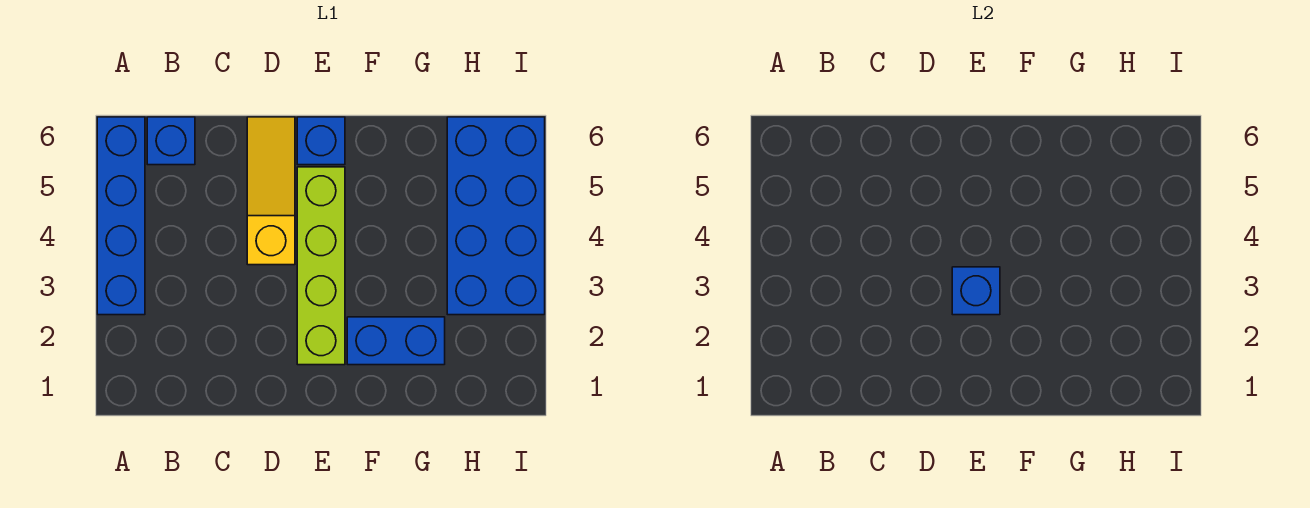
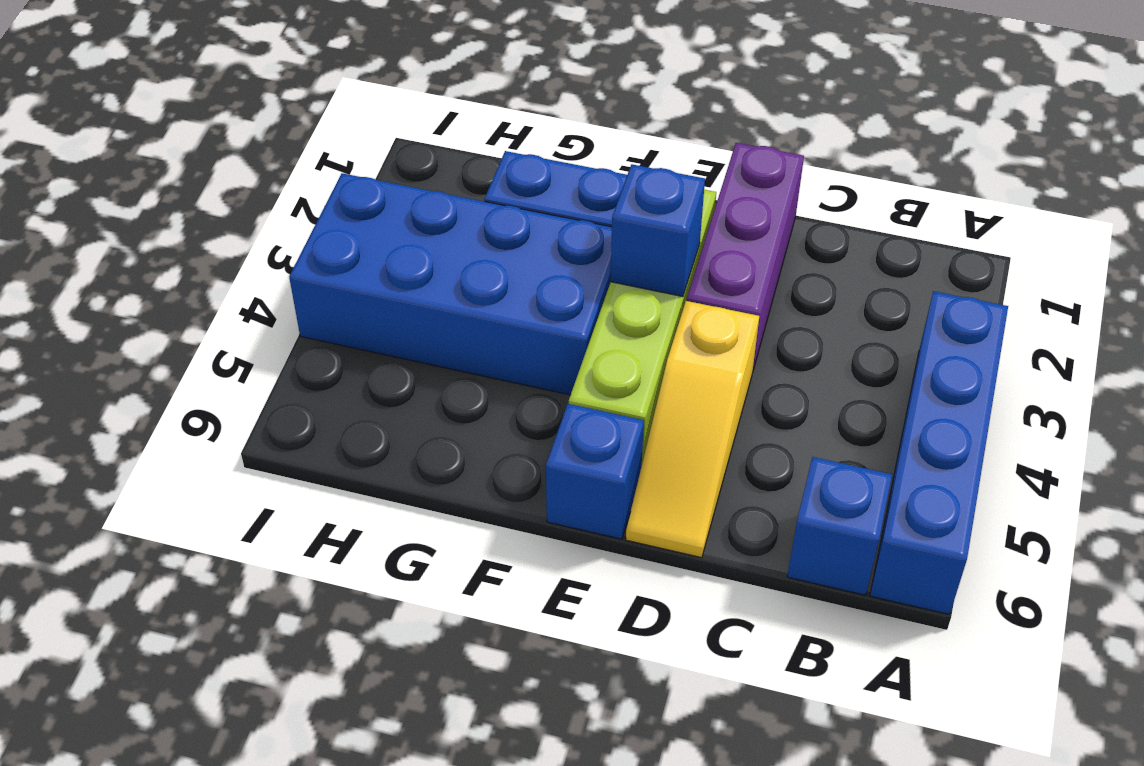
none -> purple 1x3 brick [686,143,804,373]
blue 2x4 brick [447,117,545,315] -> blue 2x4 brick turned to [289,173,612,395]

